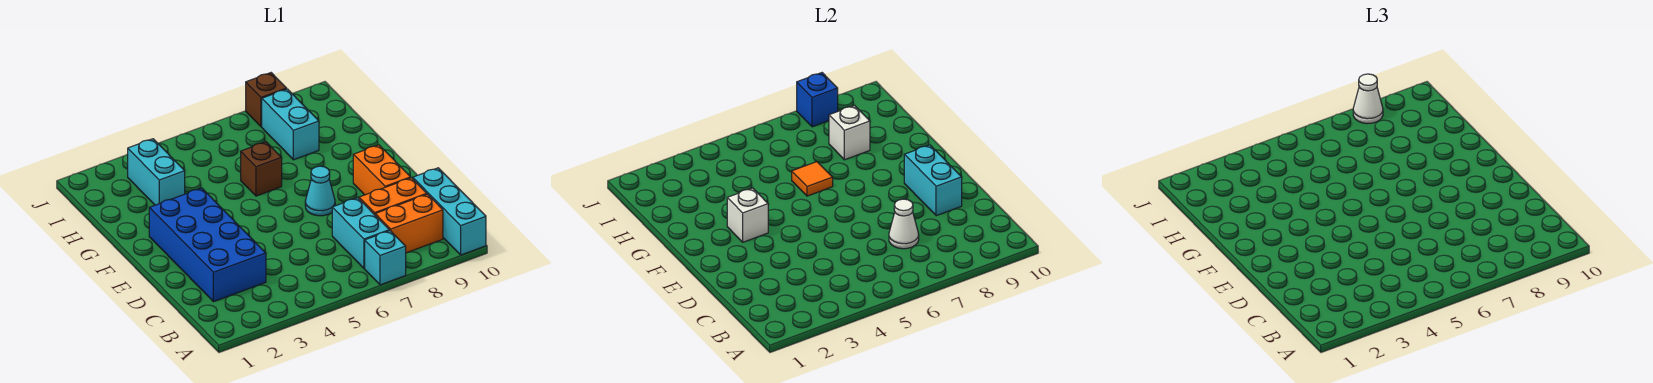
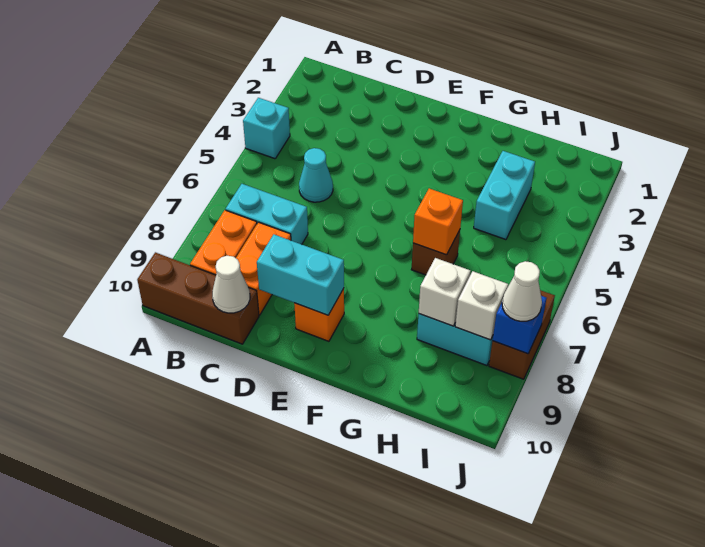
cyan 1x1 brick [365,231,406,285] -> cyan 1x1 brick moved to [243,98,290,159]
cyan 1x3 brick [413,168,486,255] -> brown 1x3 brick [137,252,259,344]
blue 2x4 brick [149,188,266,302] -> none
white 1x1 cone [889,199,919,249] -> white 1x1 cone moved to [212,256,250,313]
orange 1x2 brick [353,145,411,195] -> orange 1x1 brick [294,288,344,341]
cyan 1x1 cone [305,166,335,216] -> cyan 1x1 cone moved to [299,148,333,202]
white 1x1 brick [727,188,768,242] -> white 1x1 brick moved to [455,271,508,340]
orange 1x1 tile [792,162,833,196] -> orange 1x1 brick [413,189,463,255]
cyan 1x2 brick [128,139,185,205] -> cyan 1x2 brick turned to [474,151,535,240]
brown 1x1 brick [246,73,287,127] -> brown 1x2 brick [489,290,555,379]

